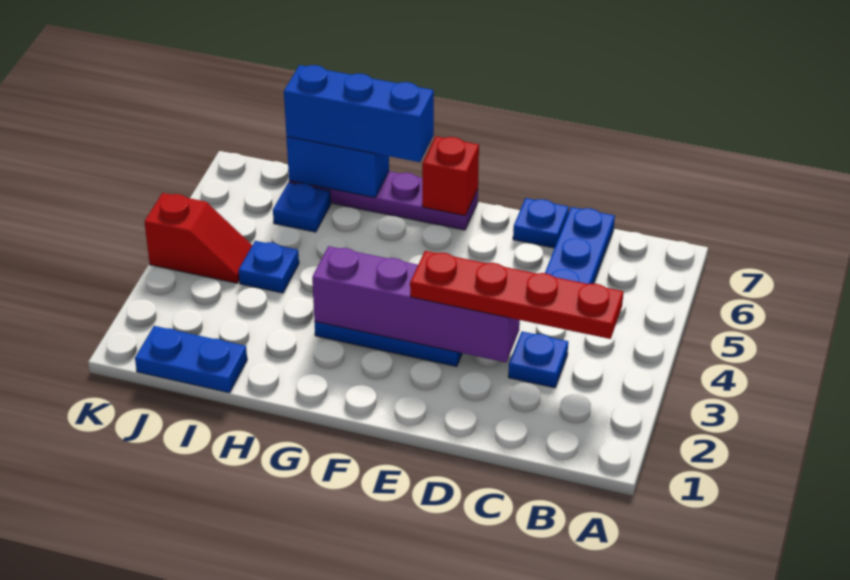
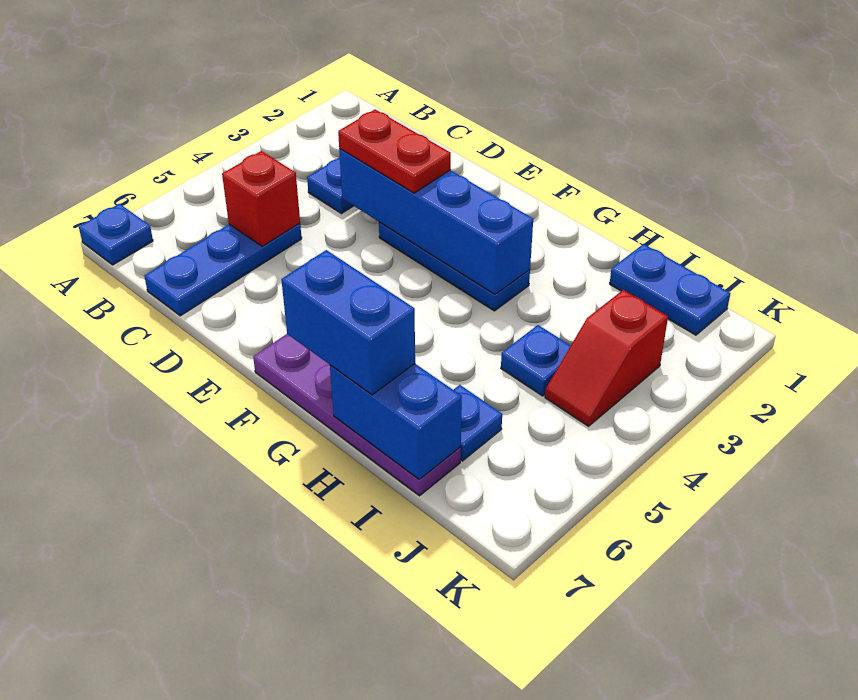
red 1x4 plate [410,251,623,339] -> red 1x2 plate [338,109,451,193]
purple 1x4 brick [312,246,520,362] -> blue 1x4 brick [339,148,533,295]
blue 1x1 plate [513,198,569,248] -> blue 1x1 plate moved to [79,204,153,265]
red 1x1 brick [422,136,479,216] -> red 1x1 brick moved to [222,151,300,246]
blue 1x3 brick [284,65,434,162] -> blue 1x2 brick [281,250,415,395]
red 1x2 slope [144,193,252,283] -> red 1x2 slope turned to [545,290,668,426]

